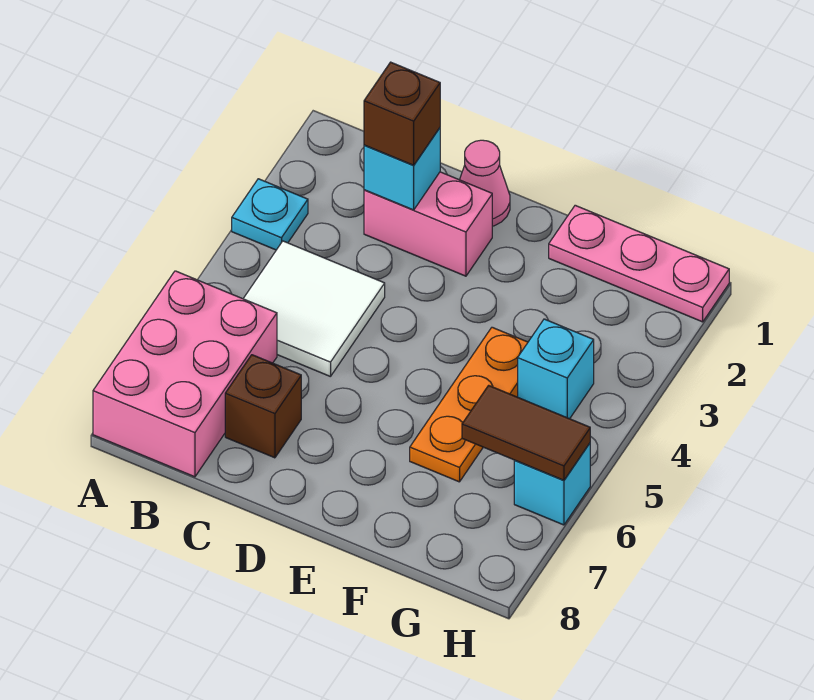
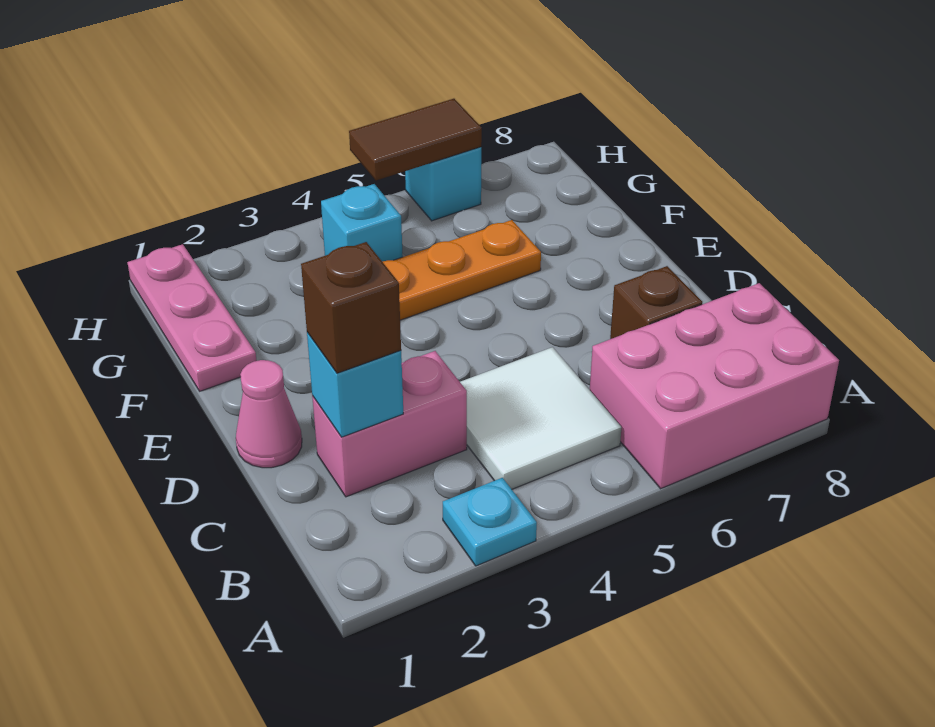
pink 1x2 brick [364,172,492,276] -> pink 1x2 brick turned to [312,351,467,497]
brown 1x2 tile [462,385,590,480] -> brown 1x2 tile turned to [349,99,482,180]

